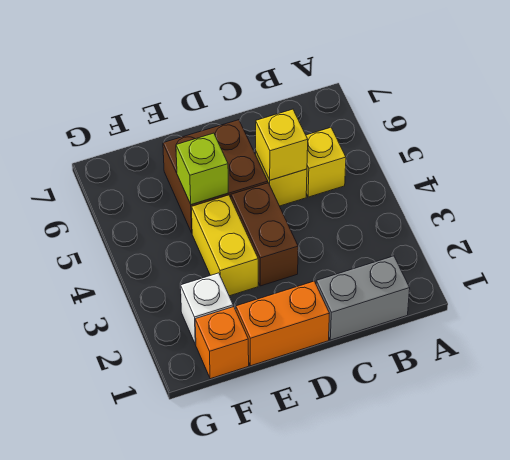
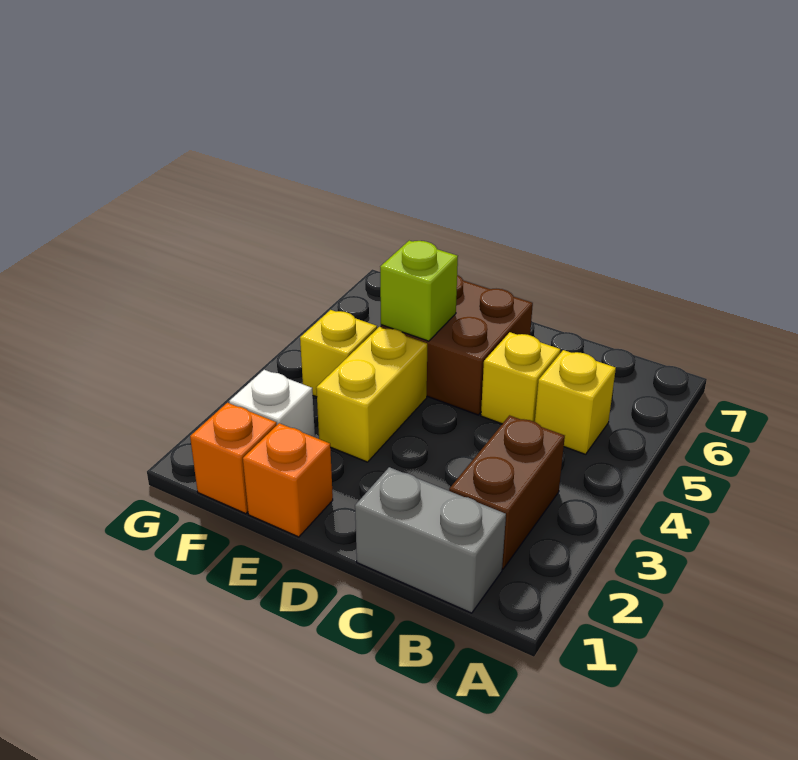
yellow 1x1 brick [256,109,308,180] -> yellow 1x1 brick moved to [300,310,377,397]
orange 1x2 brick [236,281,329,366] -> orange 1x1 brick [243,423,333,537]
brown 1x2 brick [231,183,298,286] -> brown 1x2 brick moved to [449,415,565,569]

